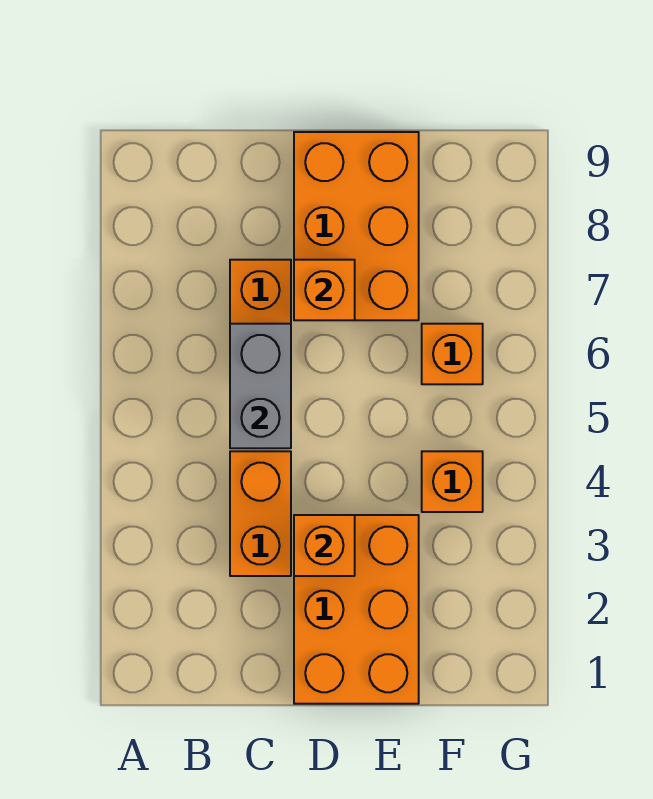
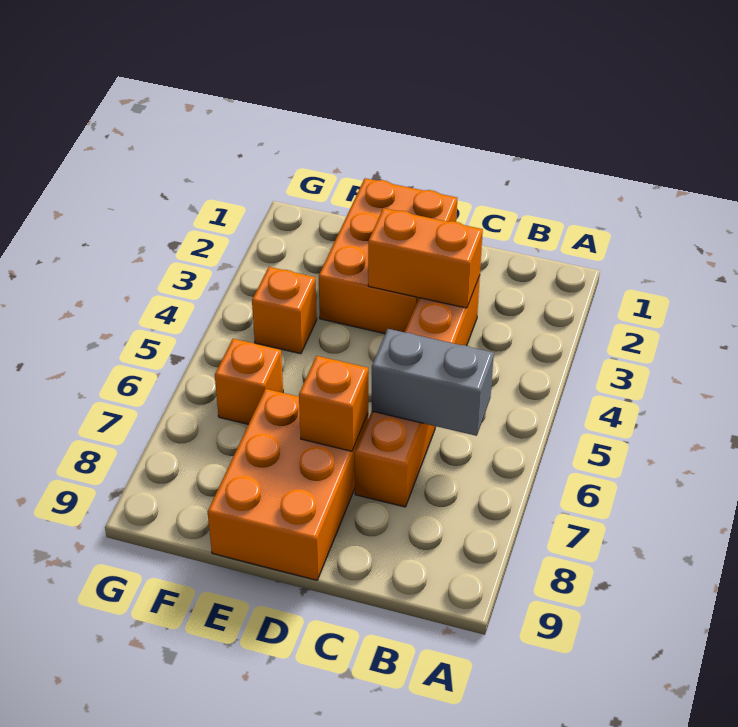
grey 1x2 brick [230,324,291,448] -> grey 1x2 brick turned to [372,329,494,436]
orange 1x1 brick [294,515,355,576] -> orange 1x2 brick [368,208,483,308]

